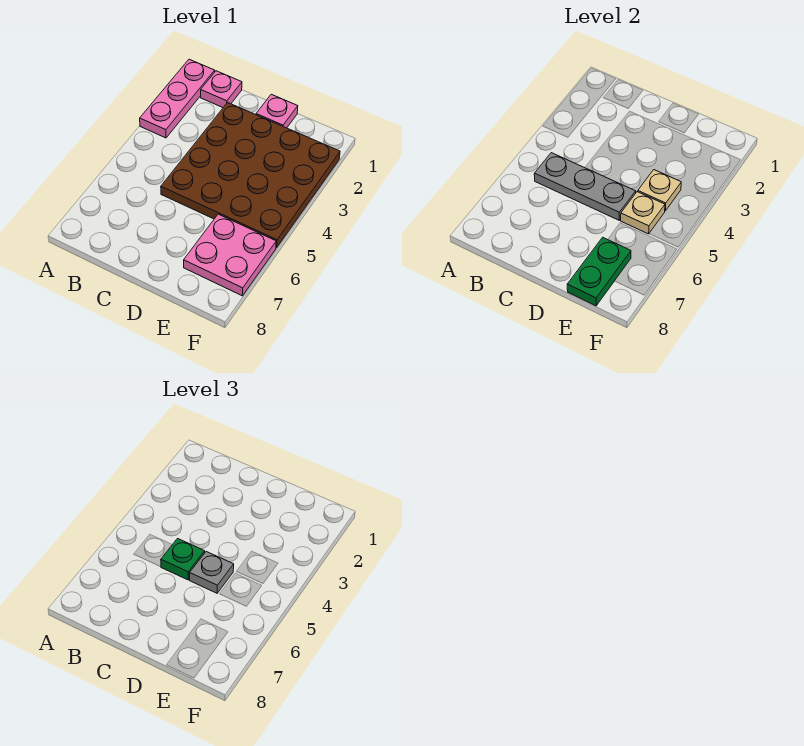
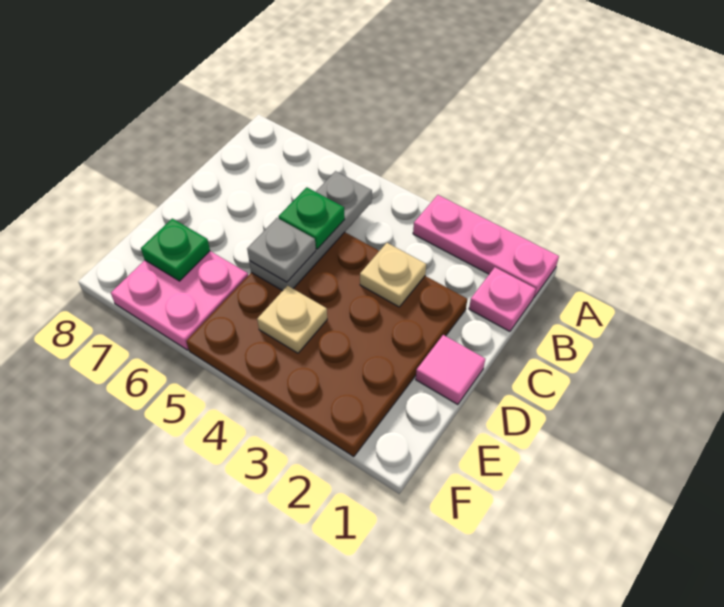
pink 1x1 plate [256,94,298,128] -> pink 1x1 tile [416,335,485,405]
tan 1x1 plate [620,192,665,234] -> tan 1x1 plate moved to [360,243,426,307]
green 1x2 plate [567,237,631,306] -> green 1x1 plate [141,219,210,281]

